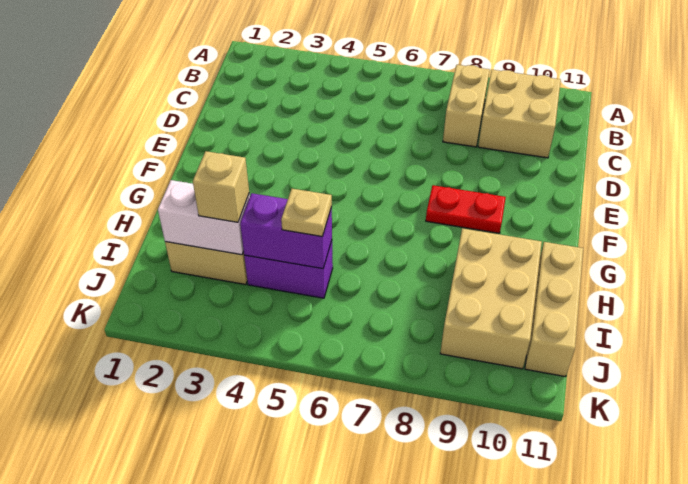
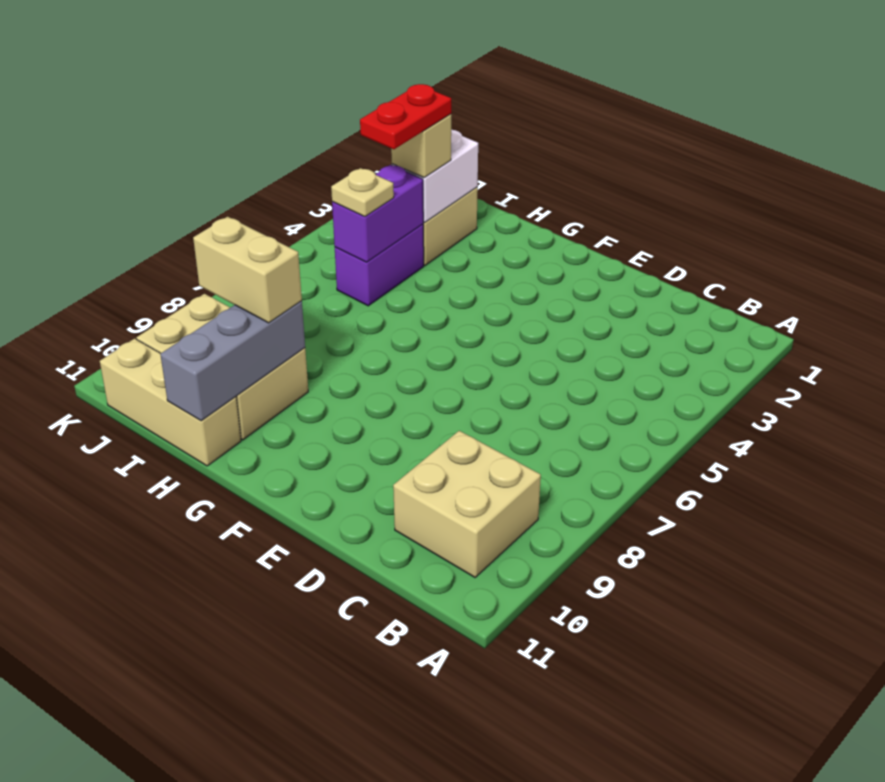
tan 1x2 brick [443,65,489,147] -> tan 1x2 brick moved to [193,217,302,323]
red 1x2 plate [426,185,506,233] -> red 1x2 plate moved to [360,84,451,149]
none -> grey 1x3 brick [160,301,305,421]

